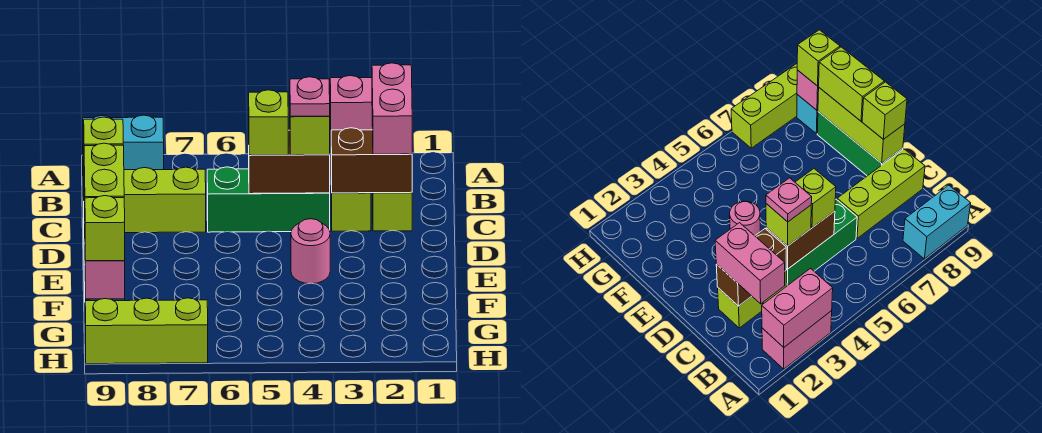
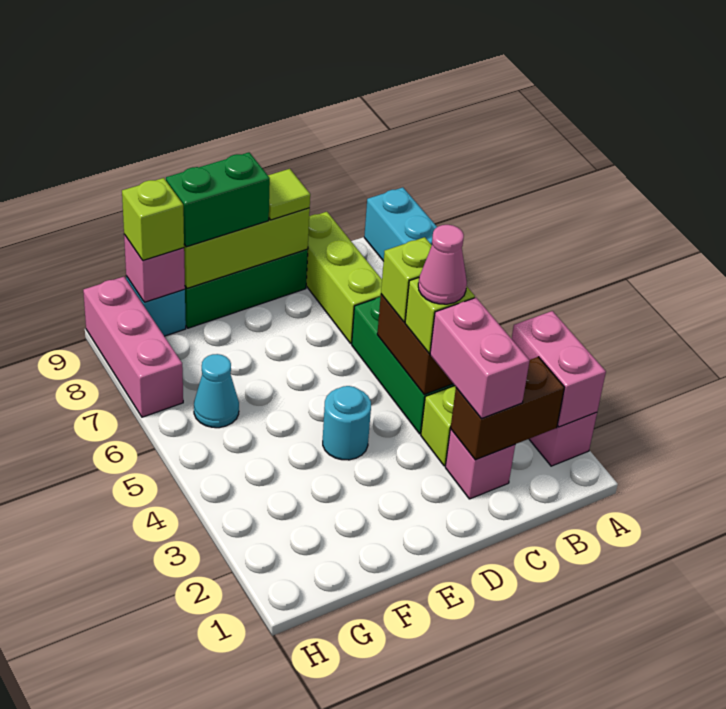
pink 1x2 brick [372,63,412,154] -> pink 1x2 brick turned to [430,298,530,419]
lime 1x1 brick [373,192,412,231] -> pink 1x1 brick [445,429,515,499]
brown 1x2 brick [331,128,412,193] -> brown 1x2 brick turned to [451,357,564,460]
pink 1x1 plate [290,77,330,116] -> pink 1x1 cone [418,225,467,304]
lime 1x1 brick [84,117,123,146] -> lime 1x1 tile [268,169,310,220]
pink 1x1 round brick [291,219,330,284] -> cyan 1x1 round brick [323,386,371,460]
lime 1x2 brick [84,143,124,205] -> green 1x2 brick [166,152,270,247]
none -> cyan 1x1 cone [194,354,239,428]
lime 1x3 brick [85,298,208,364] -> pink 1x3 brick [83,277,183,417]

